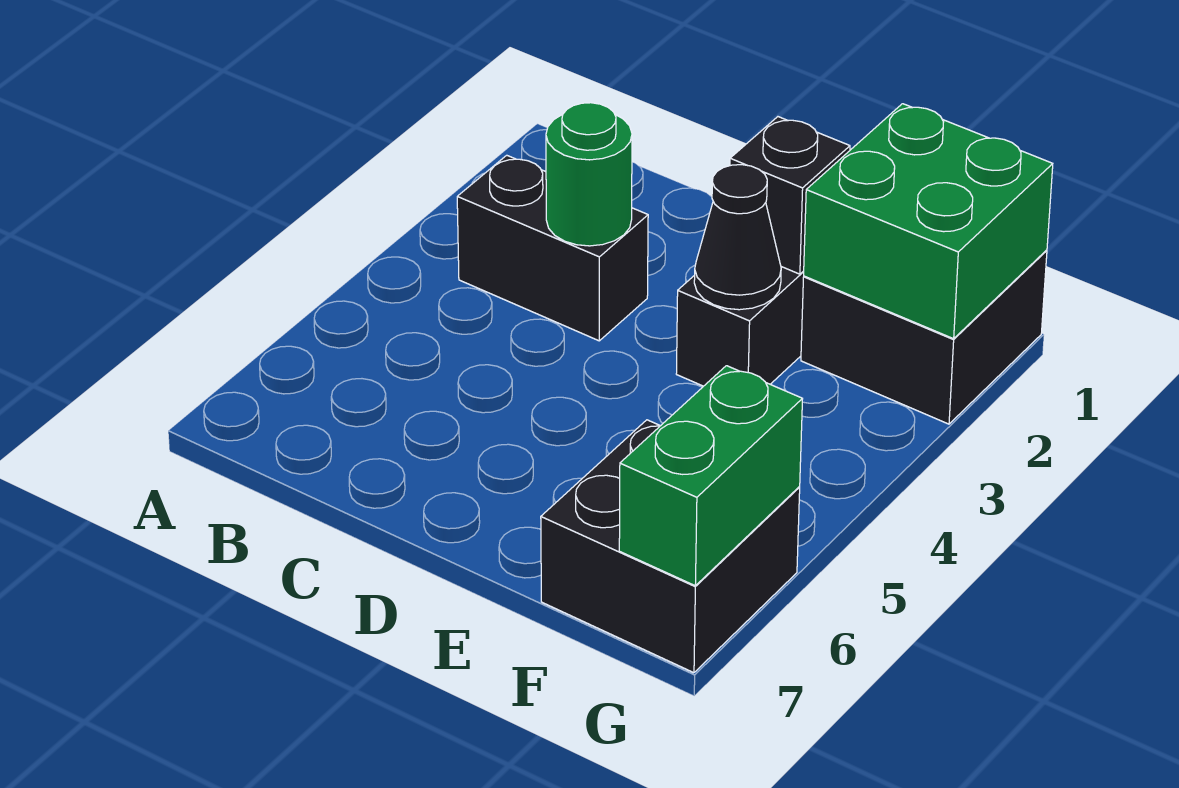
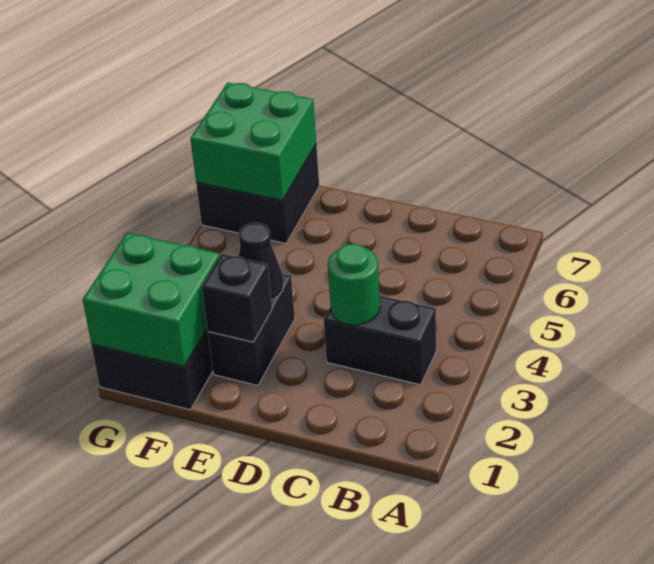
green 1x2 brick [619,366,802,586] -> green 2x2 brick [190,83,316,200]

